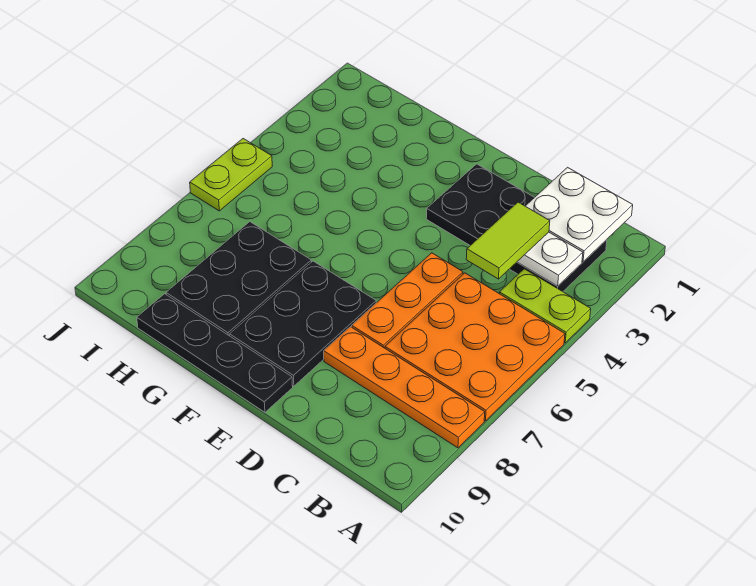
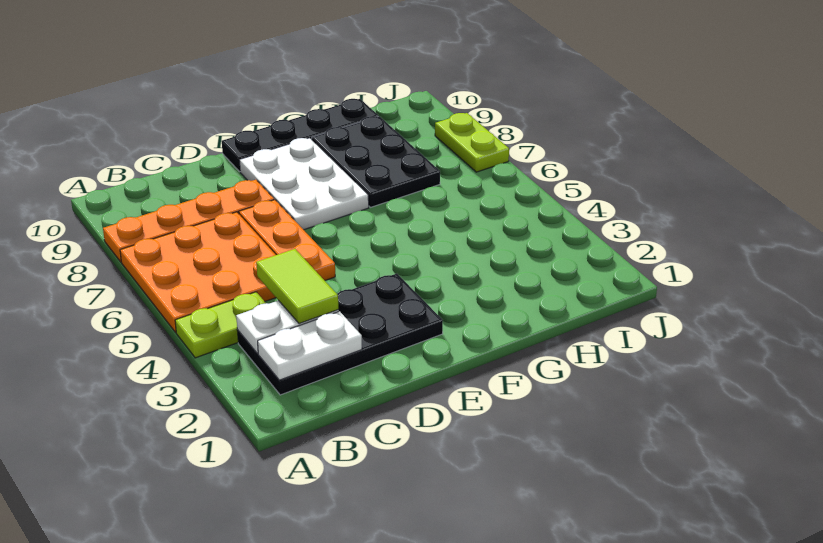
white 2x2 plate [526,167,633,262] -> white 1x2 plate [258,311,362,380]
black 2x3 plate [230,261,376,386] -> white 2x3 plate [239,138,369,230]
lime 1x2 plate [190,139,272,211] -> lime 1x2 plate moved to [435,113,509,172]

